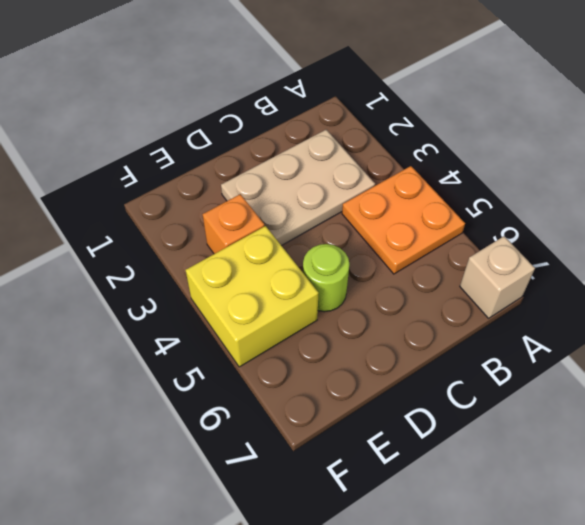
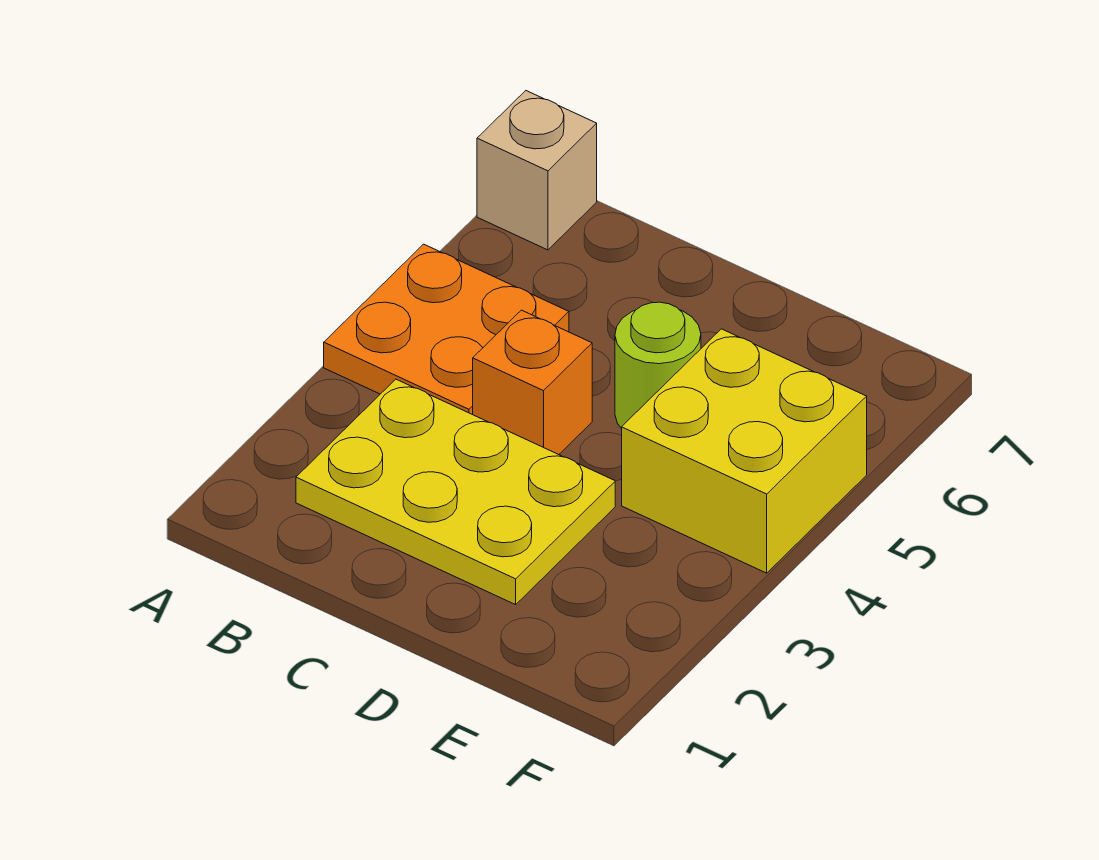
tan 2x3 plate [221,130,375,246] -> yellow 2x3 plate [296,379,615,605]
orange 1x1 brick [203,194,264,254] -> orange 1x1 brick moved to [473,310,592,455]

